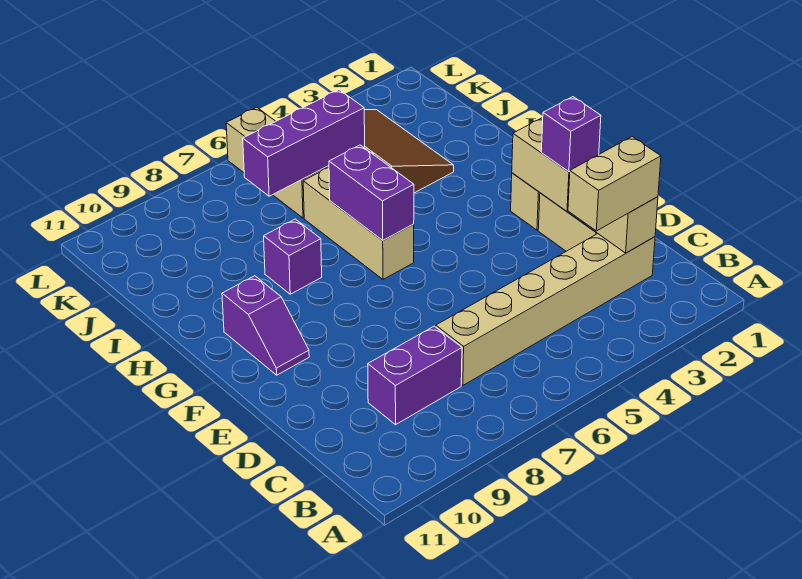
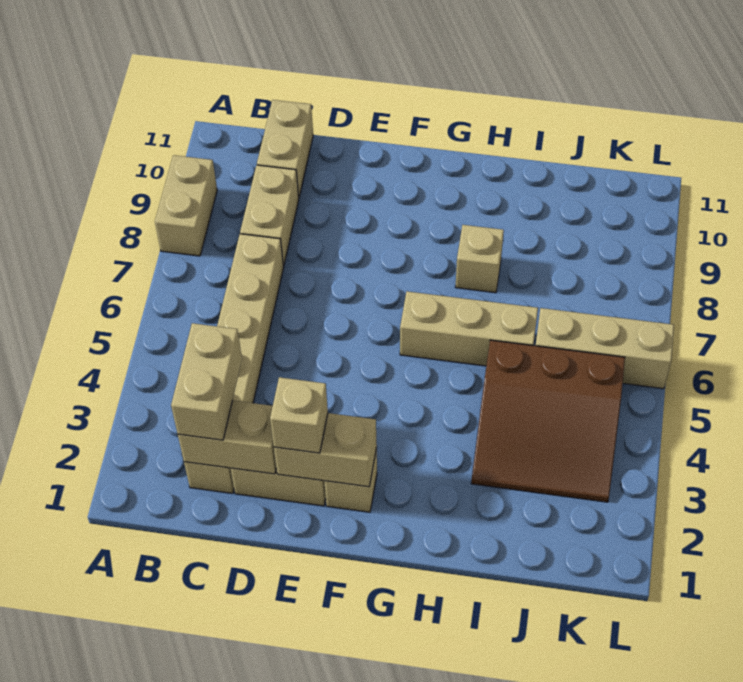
none -> tan 1x2 brick [155,155,217,256]
purple 1x2 brick [368,326,462,425] -> tan 1x2 brick [240,165,299,266]
none -> tan 1x2 brick [257,100,313,197]
purple 1x1 brick [541,97,601,172] -> tan 1x1 brick [270,377,328,453]
purple 1x2 slope [222,276,309,375] -> none
purple 1x2 brick [329,145,414,240] -> none
purple 1x1 brick [264,219,322,294] -> tan 1x1 brick [456,225,504,293]
purple 1x3 brick [243,90,365,196] -> none

